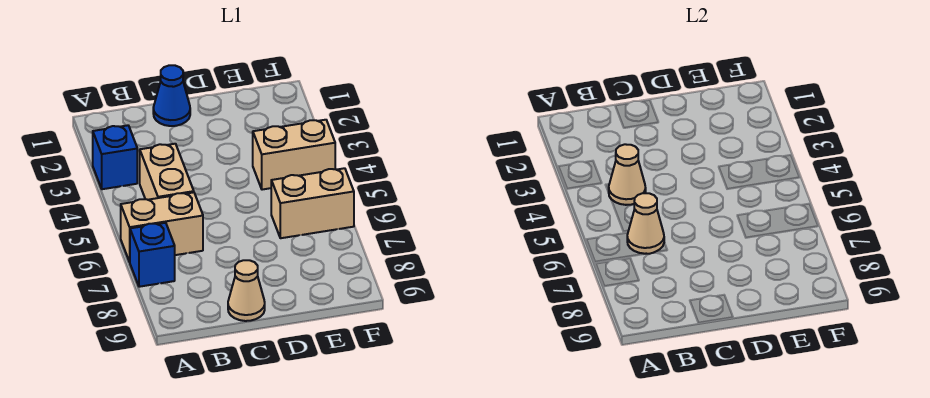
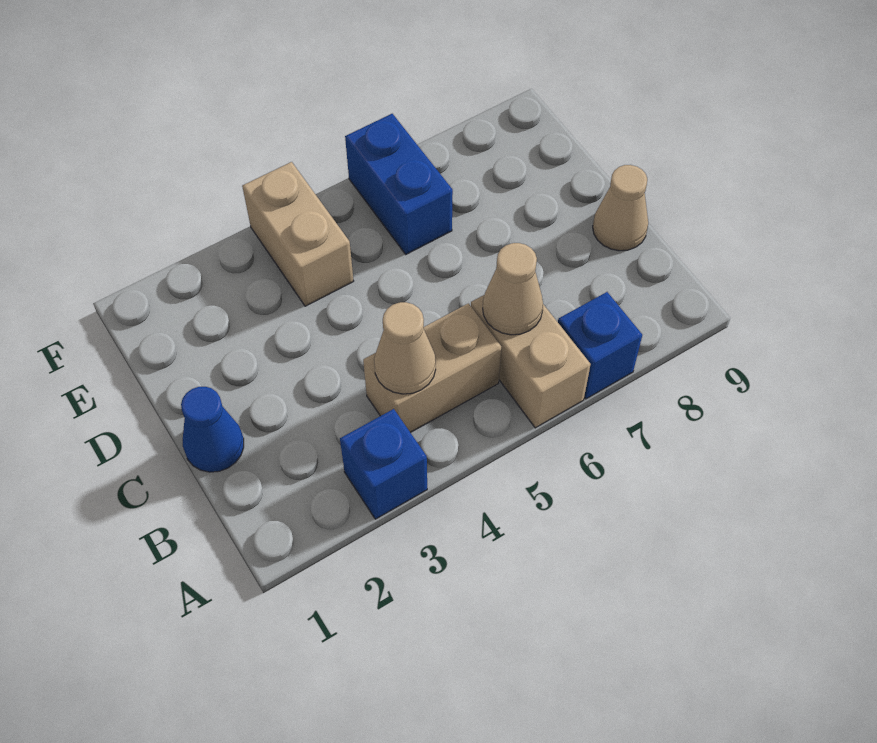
tan 1x2 brick [271,168,354,238] -> blue 1x2 brick [345,114,453,254]

